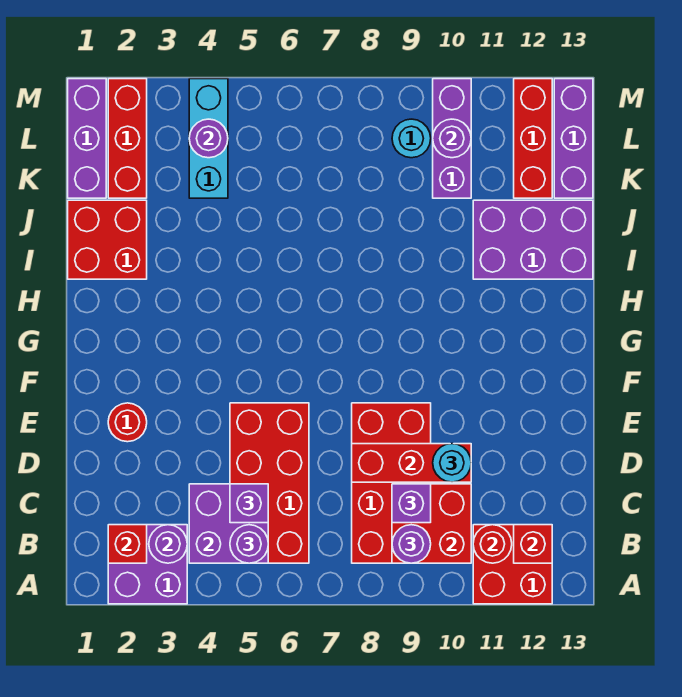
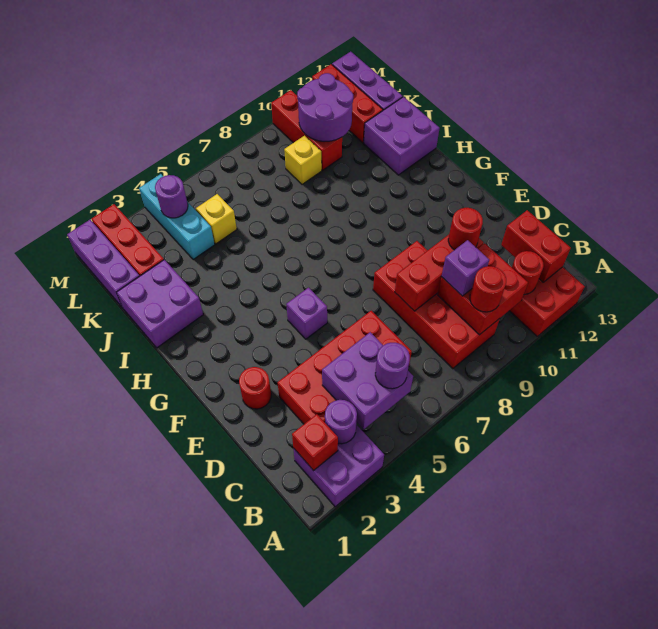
red 2x4 brick [230,403,309,563] -> red 2x4 brick turned to [278,311,412,424]
purple 1x1 round brick [392,525,431,563] -> red 1x1 round brick [470,266,506,312]
red 1x1 brick [514,525,552,563] -> red 1x2 brick [501,210,571,282]
purple 1x1 brick [230,484,268,523] -> purple 1x1 brick moved to [286,288,327,339]
cyan 1x1 round brick [433,444,471,482] -> red 1x1 round brick [448,208,483,250]
red 2x2 brick [68,200,147,279] -> purple 2x2 brick [117,260,203,348]
purple 2x3 brick [473,200,593,279] -> purple 2x2 brick [364,97,440,175]
none -> yellow 1x1 brick [196,194,237,244]
none -> yellow 1x1 brick [284,136,322,184]
purple 1x3 brick [433,79,471,198] -> red 1x3 brick [271,90,342,170]
cyan 1x1 round brick [392,119,431,158] -> none
purple 1x1 round brick [433,119,471,158] -> purple 2x2 round brick [297,73,353,141]

